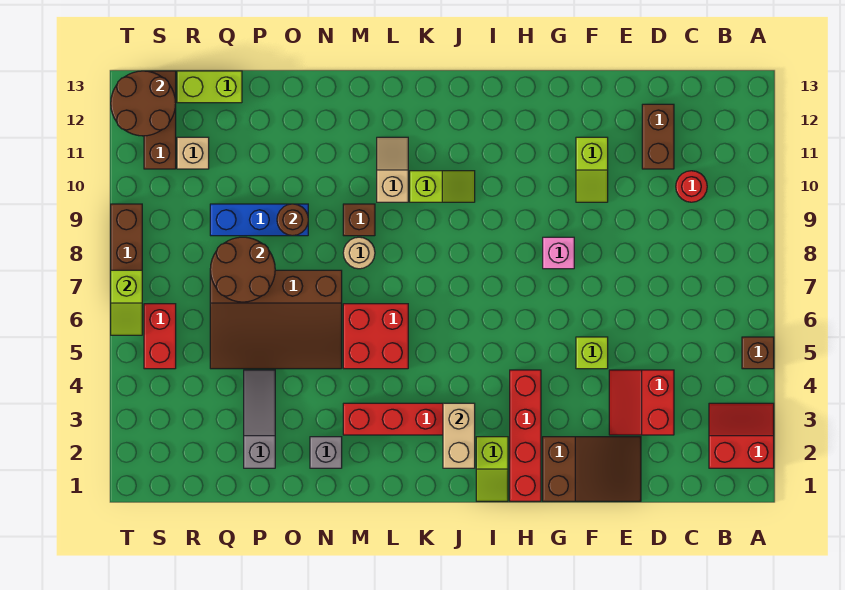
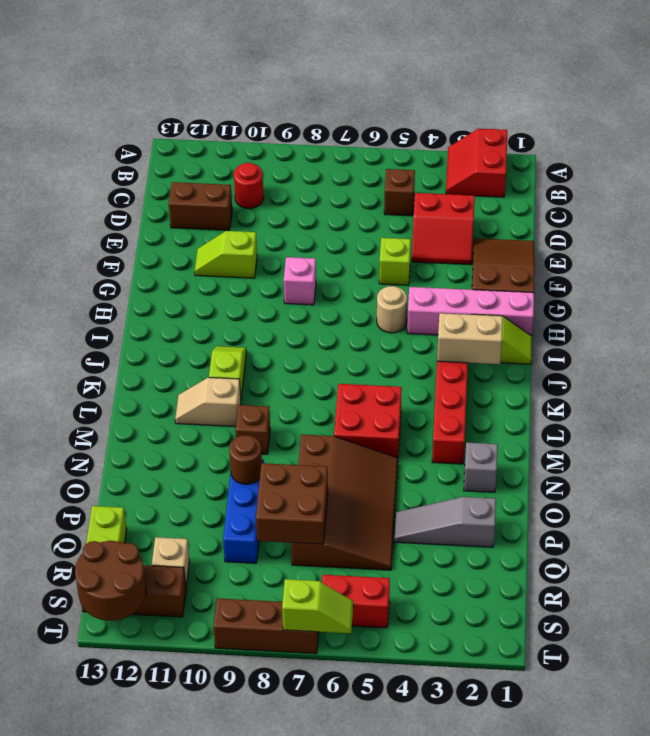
brown 1x1 brick [742,337,774,369] -> brown 1x1 brick moved to [384,169,415,216]
lime 1x2 slope [576,137,608,202] -> lime 1x2 slope turned to [195,231,257,278]
red 1x4 brick [510,370,541,501] -> pink 1x4 brick [407,287,534,336]
tan 1x1 round brick [343,237,375,269] -> tan 1x1 round brick moved to [377,286,407,333]
brown 2x2 round brick [210,237,275,302] -> brown 2x2 brick [256,463,328,544]

